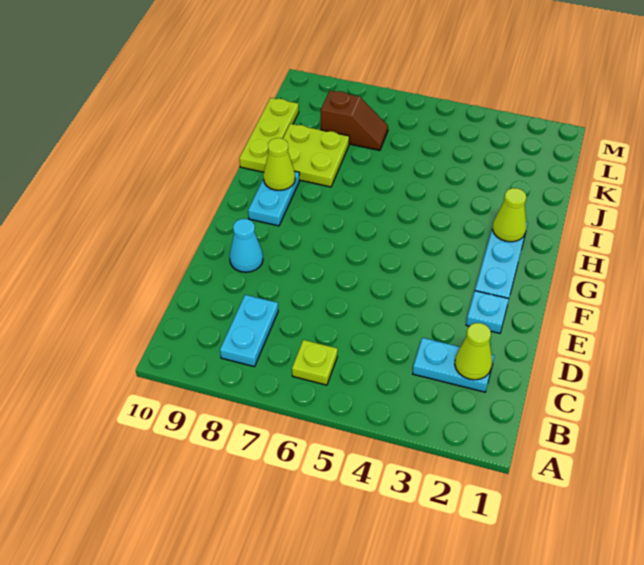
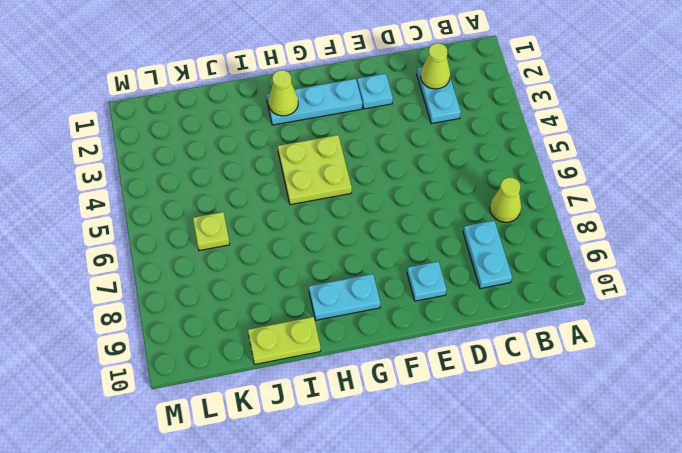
lime 1x1 plate [292,340,338,385] -> lime 1x1 plate moved to [193,212,230,251]
cyan 1x2 plate [220,295,278,367] -> cyan 1x2 plate turned to [463,221,512,289]
cyan 1x1 cone [229,219,263,272] -> cyan 1x1 plate [407,262,447,301]
lime 1x1 cone [263,138,295,190] -> lime 1x1 cone moved to [490,178,521,222]
lime 2x2 plate [283,124,349,187] -> lime 2x2 plate moved to [278,135,352,205]
lime 1x3 plate [239,98,299,172] -> lime 1x2 plate [248,317,321,364]
brown 1x2 slope [321,90,388,150] -> none

